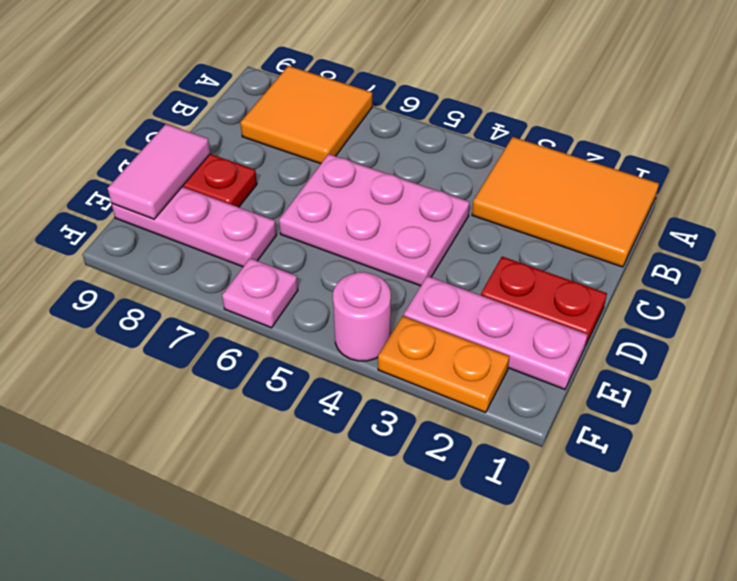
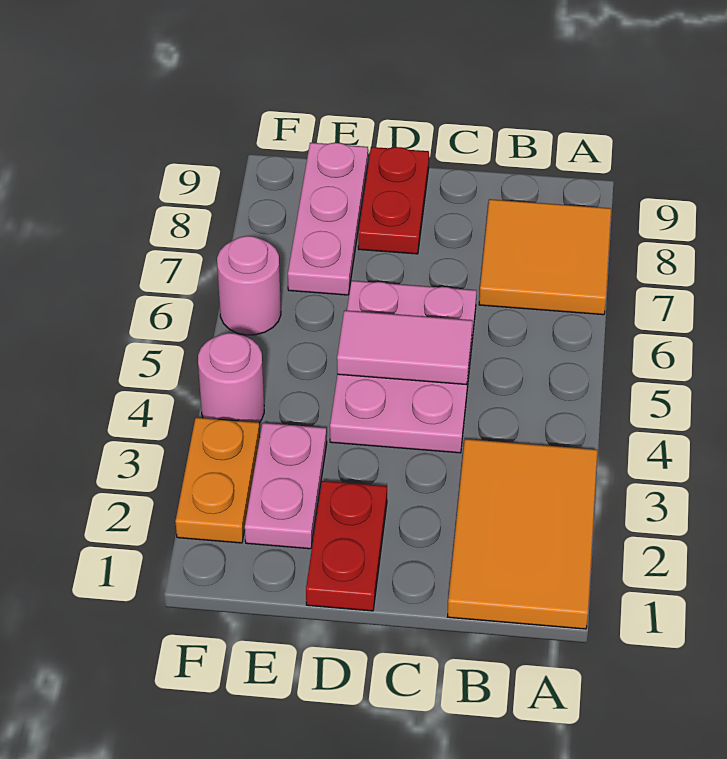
pink 1x2 tile [108,124,210,219] -> pink 1x2 tile moved to [337,310,472,385]
pink 1x3 plate [404,276,588,389] -> pink 1x2 plate [245,423,327,549]
pink 1x1 plate [222,258,298,328] -> pink 1x1 round brick [217,236,281,335]

